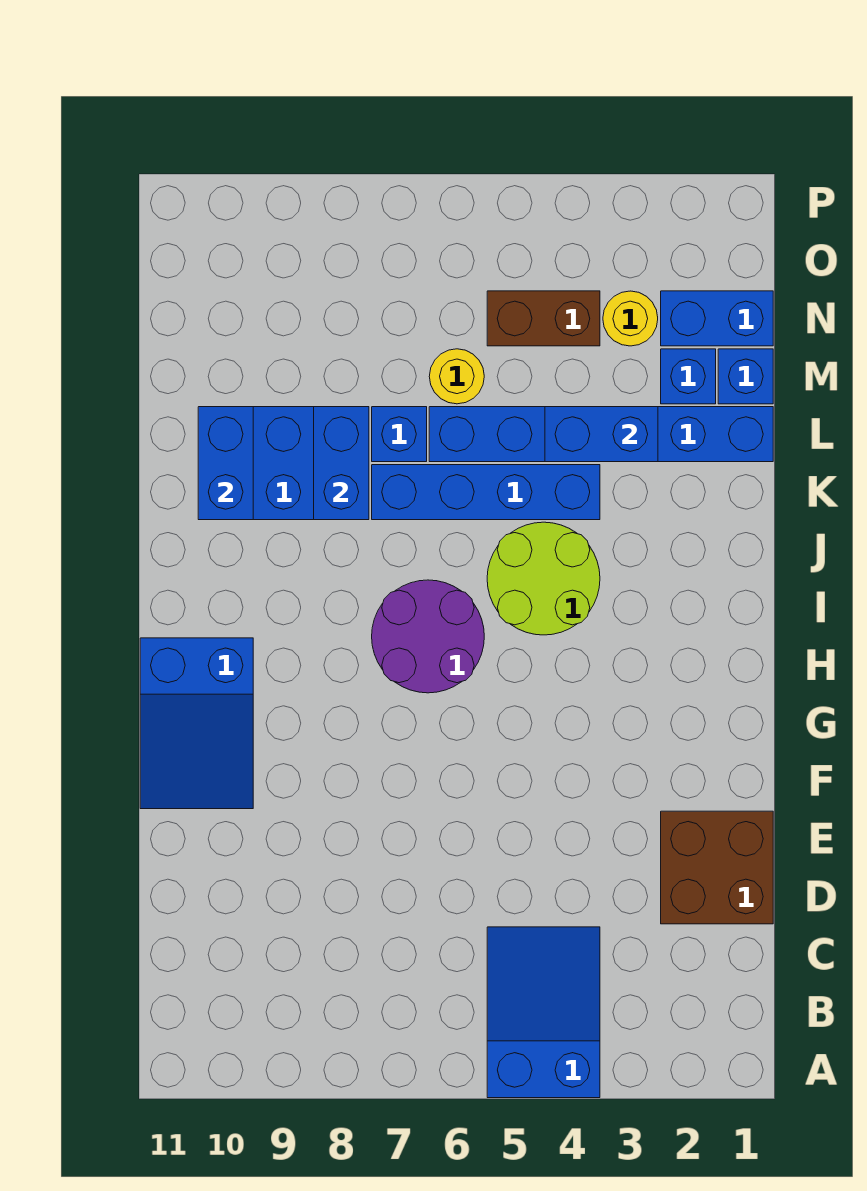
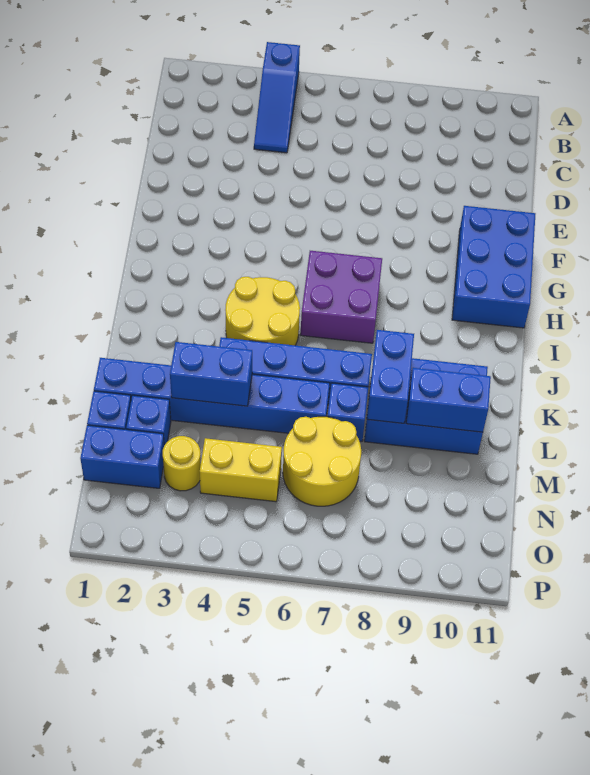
blue 2x3 slope [487,927,600,1098] -> blue 1x3 slope [254,42,300,153]
brown 2x2 brick [661,811,773,924] -> none
blue 2x3 slope [140,638,253,809] -> blue 2x3 brick [452,206,535,328]
purple 2x2 round brick [372,580,484,693] -> purple 2x2 brick [300,251,382,343]
lime 2x2 round brick [487,522,600,635] -> yellow 2x2 round brick [225,277,300,345]
blue 1x2 brick [198,407,253,520] -> blue 1x2 brick turned to [406,368,491,432]
yellow 1x1 round brick [429,349,484,404] -> yellow 2x2 round brick [283,417,361,506]
brown 1x2 brick [487,291,600,346] -> yellow 1x2 brick [200,438,282,502]

